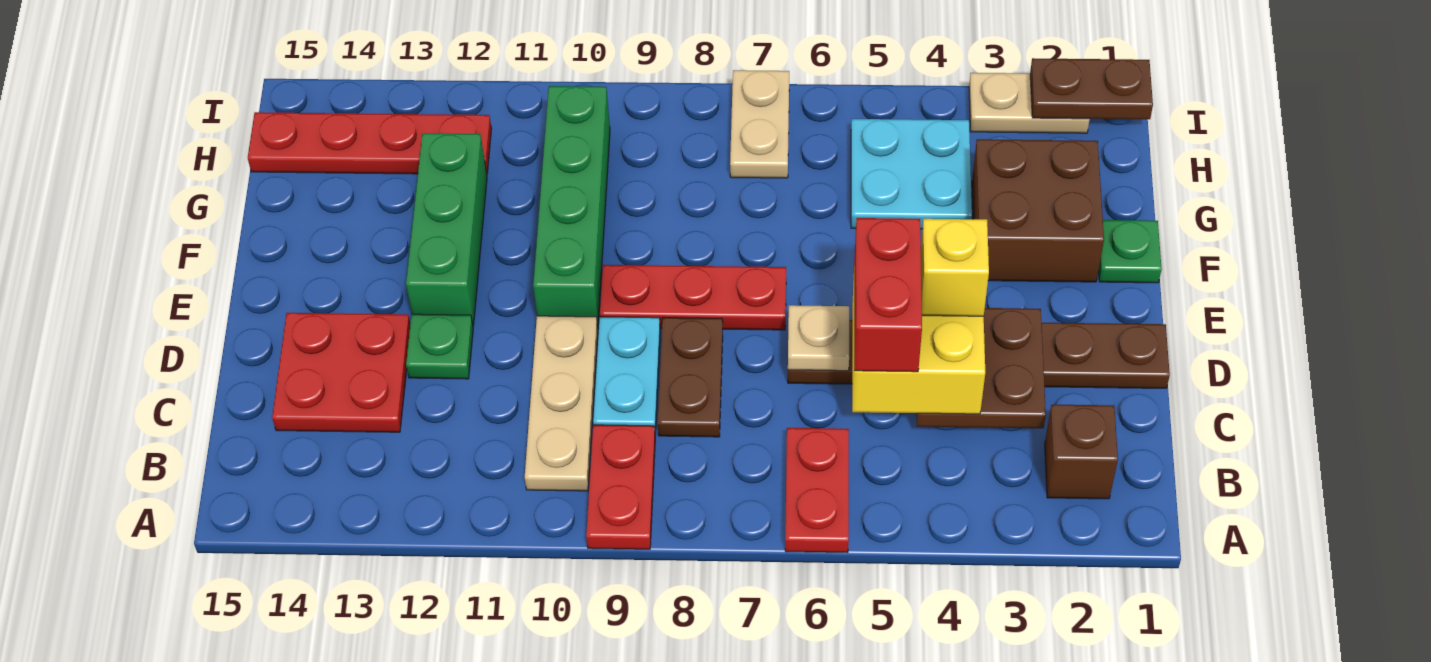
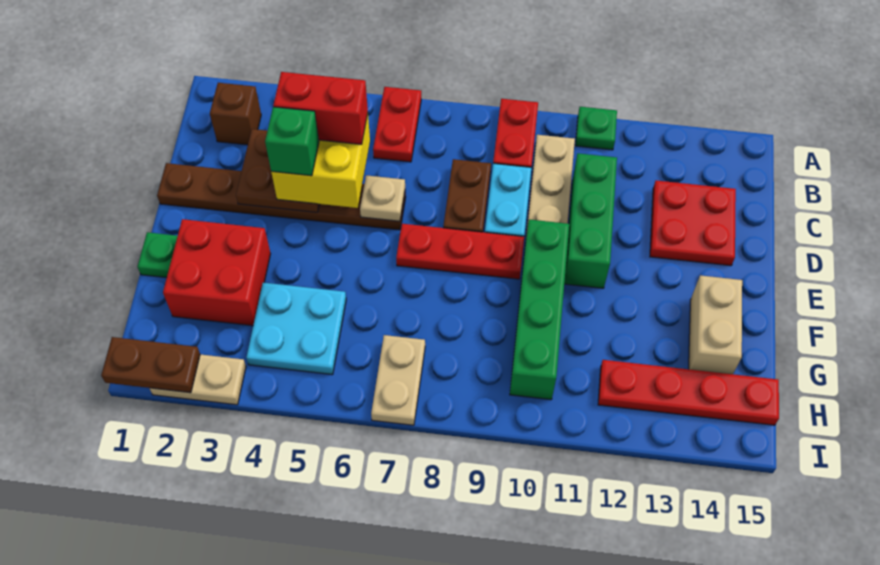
red 1x2 brick [854,218,922,372] -> red 1x2 brick turned to [273,72,368,144]
yellow 1x1 brick [921,219,989,316] -> green 1x1 brick [265,107,319,176]
green 1x1 plate [406,314,473,379] -> green 1x1 plate moved to [575,107,617,150]
green 1x3 brick [406,133,487,326] -> green 1x3 brick moved to [564,153,617,288]
brown 2x2 brick [972,139,1104,282] -> red 2x2 brick [163,219,271,326]
none -> tan 1x2 brick [689,275,742,374]

